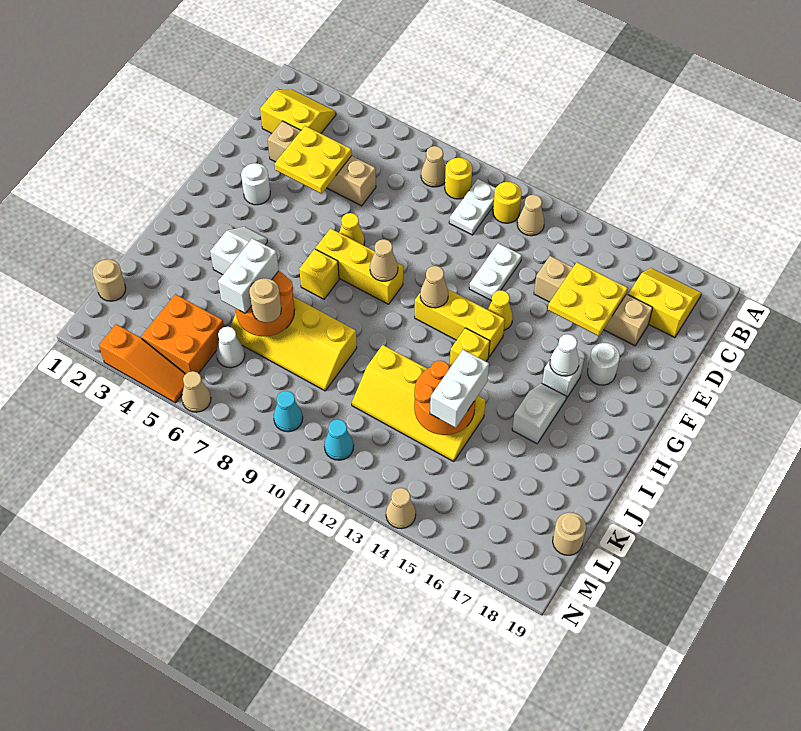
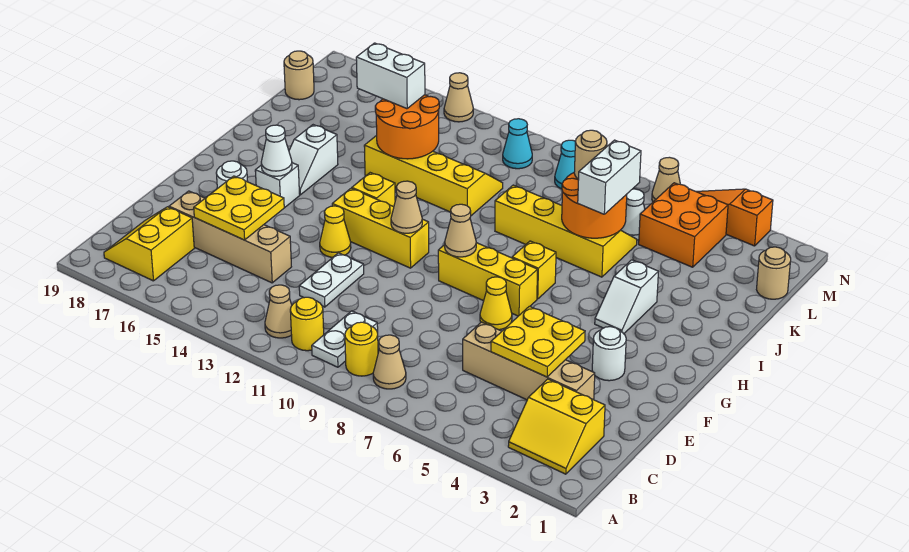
yellow 2x2 slope [628,268,702,337] -> yellow 2x2 slope turned to [104,207,194,281]
white 1x2 brick [430,350,489,428] -> white 1x2 brick turned to [356,43,425,109]

